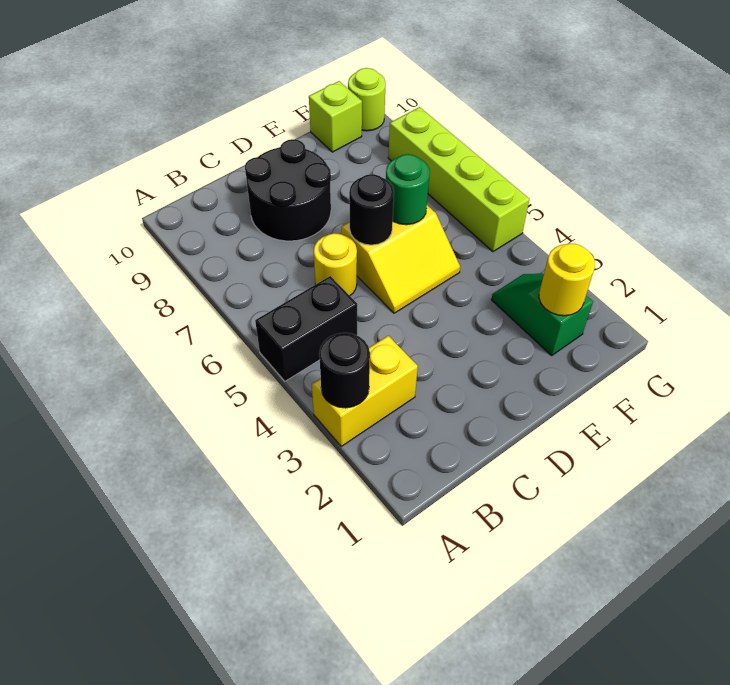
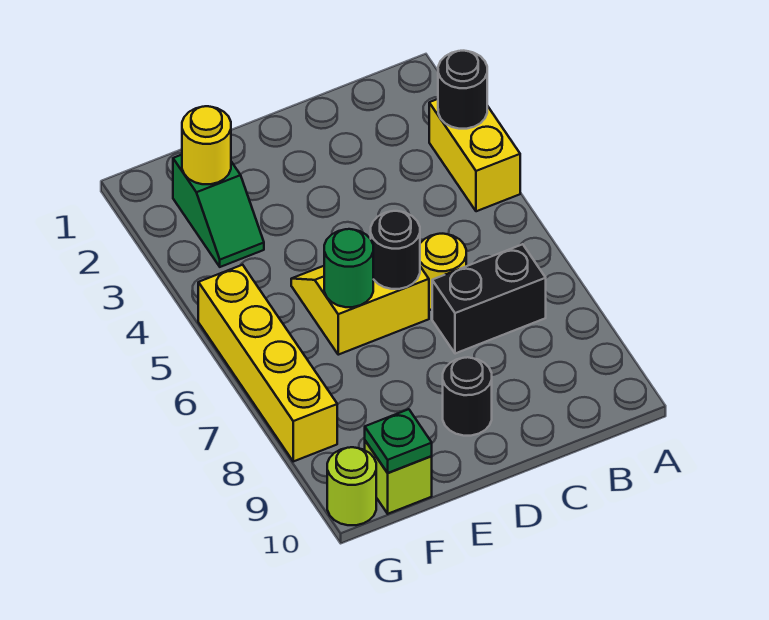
yellow 1x2 brick [312,336,418,446] -> yellow 1x2 brick turned to [429,99,520,211]
black 1x2 brick [255,276,357,381] -> black 1x2 brick moved to [432,244,546,354]
black 2x2 round brick [245,139,331,241] -> black 1x1 round brick [443,357,492,436]
none -> green 1x1 plate [365,409,432,473]
lime 1x4 brick [388,107,529,252] -> yellow 1x4 brick [198,265,337,461]

